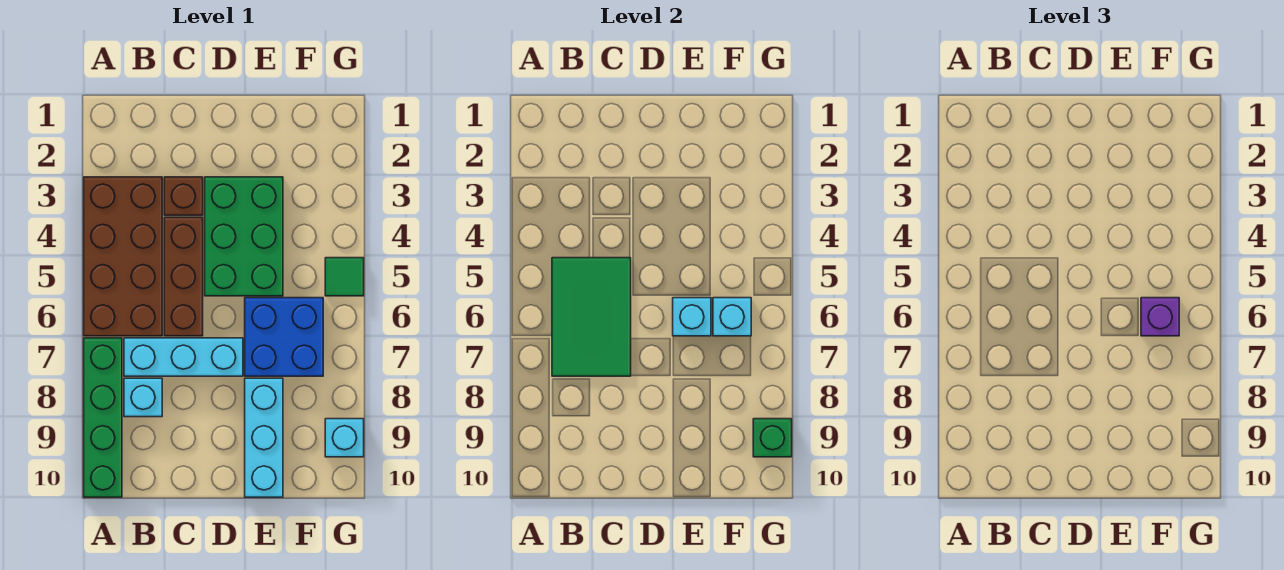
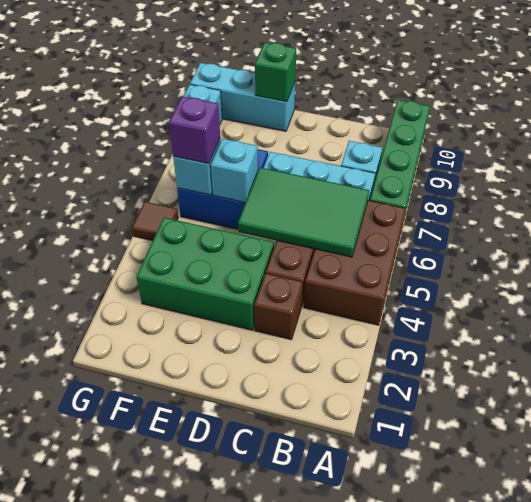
brown 2x4 brick [84,177,162,336] -> brown 2x3 brick [304,200,406,325]
green 2x3 tile [552,258,631,376] -> green 2x3 tile turned to [238,168,369,257]
green 2x3 brick [205,177,283,296] -> green 2x3 brick turned to [136,218,274,330]
cyan 1x3 brick [245,378,283,497] -> cyan 1x3 brick turned to [190,63,295,131]
green 1x1 tile [325,258,364,296] -> brown 1x1 tile [132,202,178,241]
green 1x1 brick [753,419,792,457] -> green 1x1 brick moved to [255,42,296,102]

